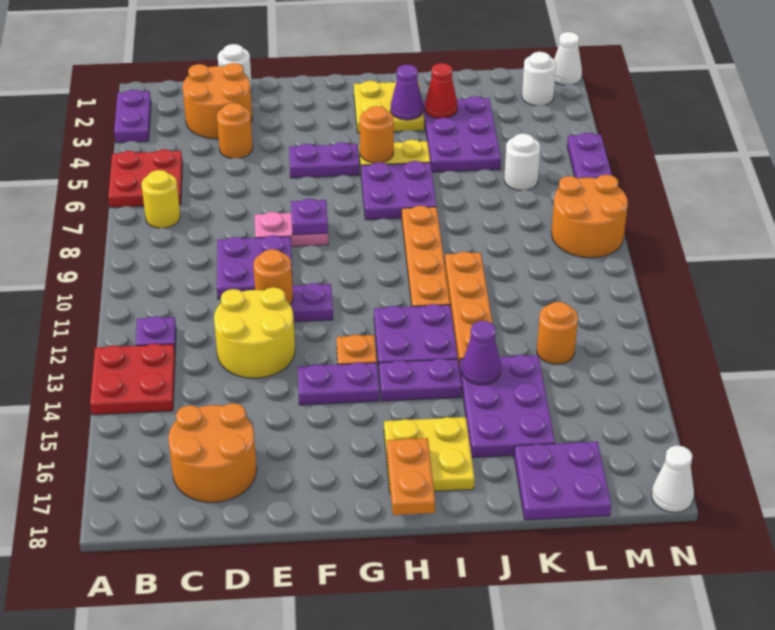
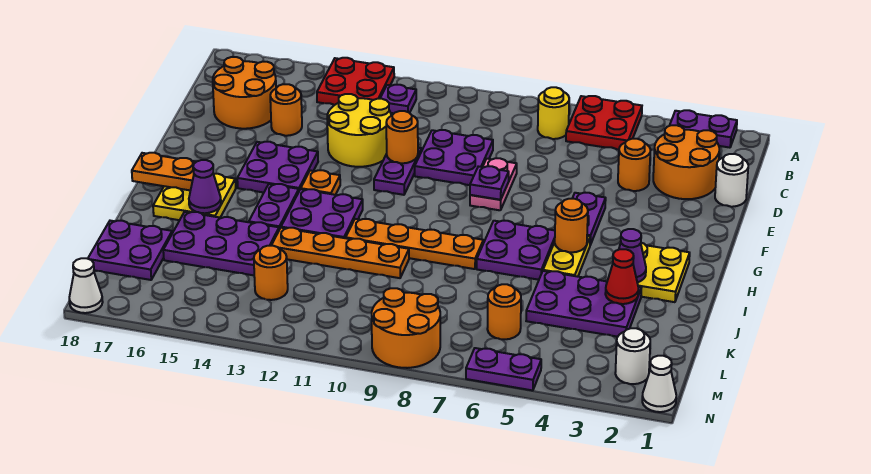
none -> orange 1x1 round brick [270,84,302,136]
purple 1x2 plate [298,362,379,405] -> purple 2x2 plate [237,142,318,192]
purple 1x1 cone [462,321,501,385] -> purple 1x1 cone moved to [189,160,221,213]
white 1x1 round brick [504,133,540,190] -> orange 1x1 round brick [487,284,521,339]

